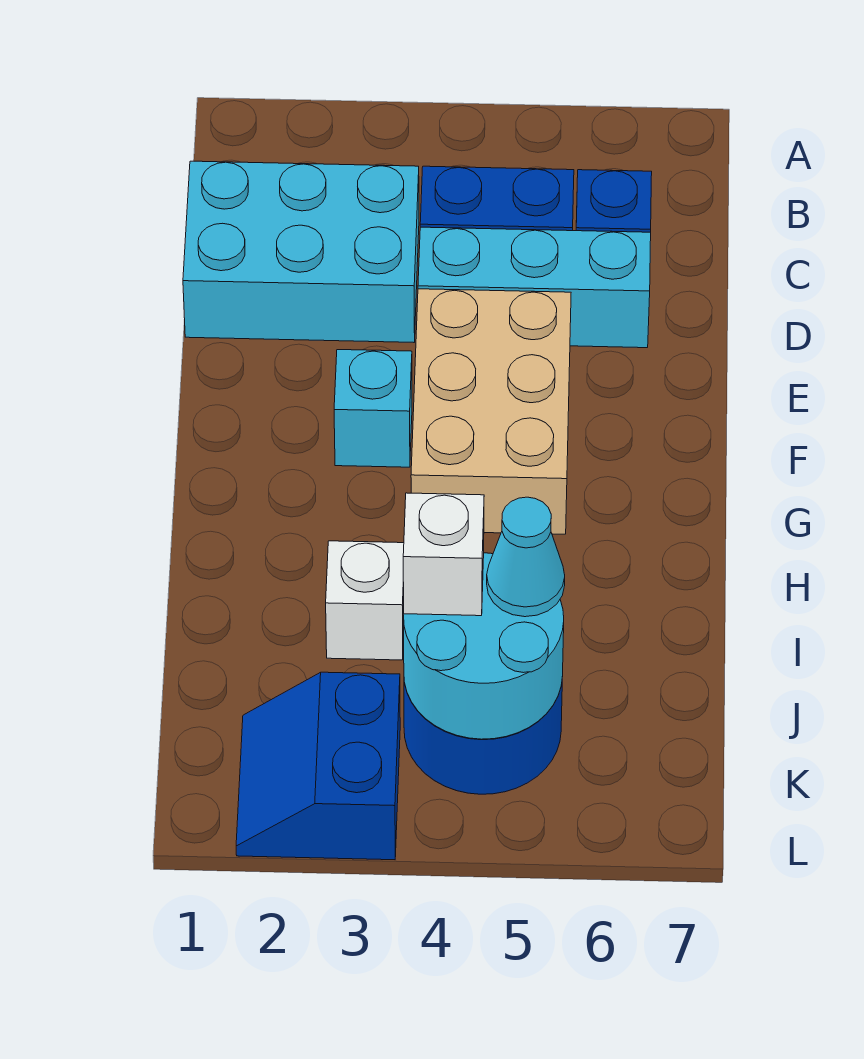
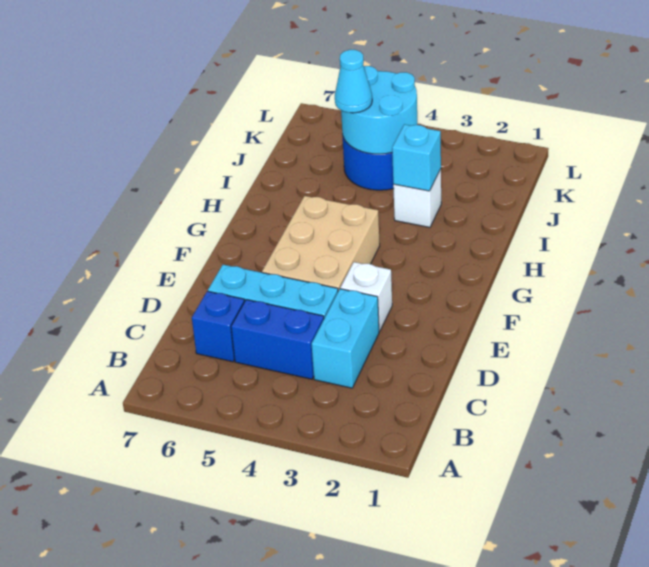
cyan 2x3 brick [183,161,419,342] -> cyan 1x2 brick [312,289,379,388]
cyan 1x1 brick [334,350,412,467] -> cyan 1x1 brick moved to [392,124,441,191]
white 1x1 brick [403,493,484,616] -> white 1x1 brick moved to [340,262,392,332]
blue 2x2 slope [236,672,400,860] -> none

